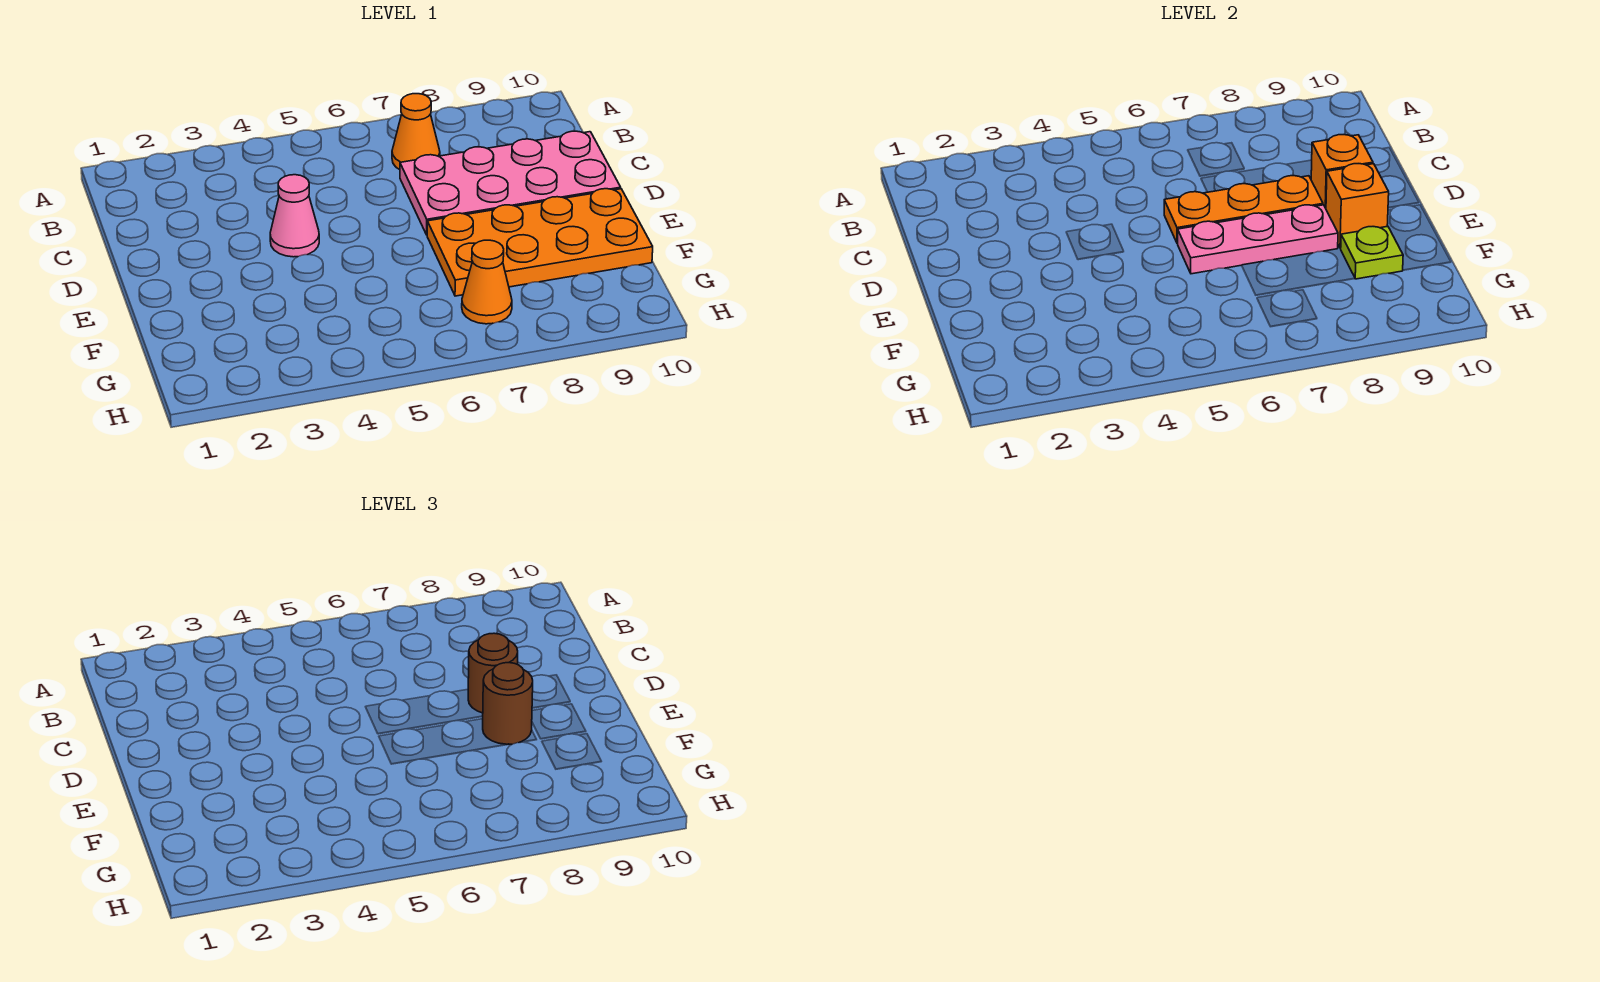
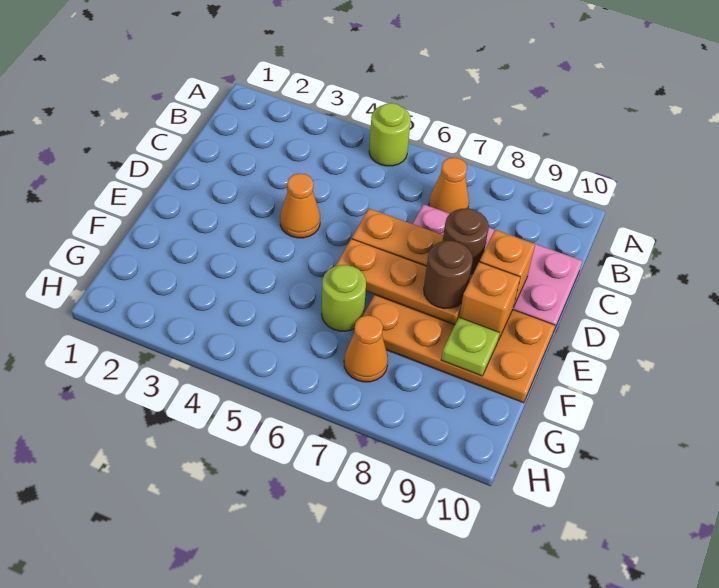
none -> lime 1x1 round brick [369,103,411,166]
pink 1x1 cone [270,175,319,257] -> orange 1x1 cone [280,173,320,238]
pink 1x3 plate [1178,205,1338,274] -> orange 1x3 plate [336,239,462,325]
none -> lime 1x1 round brick [322,265,366,331]

